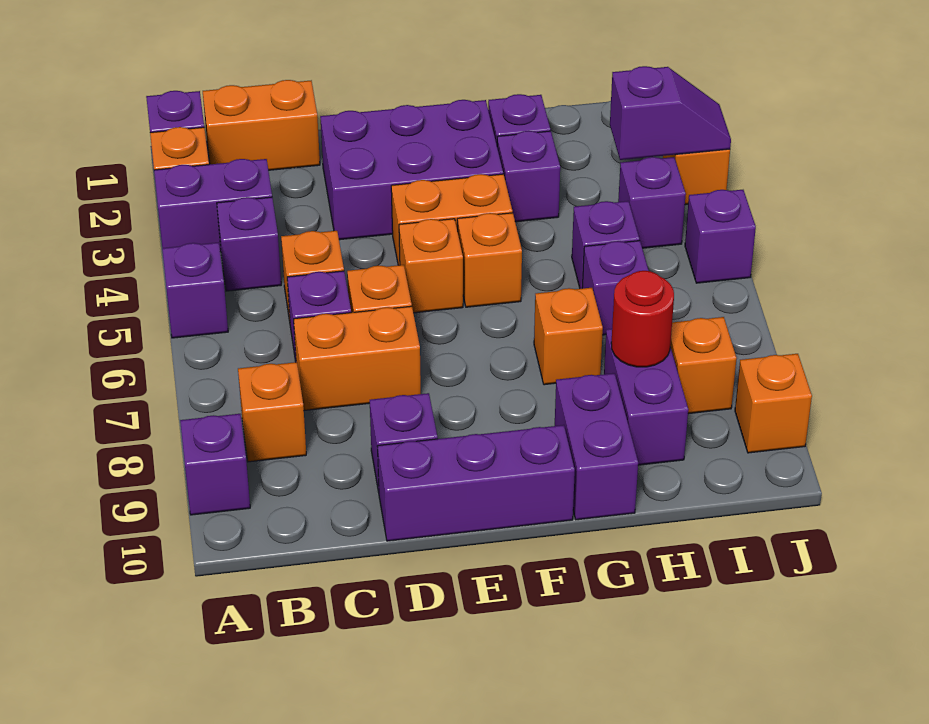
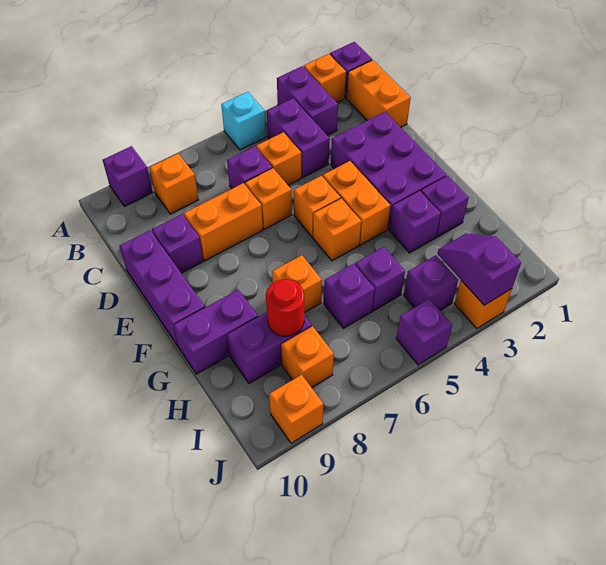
purple 1x1 brick [162,243,228,338] -> cyan 1x1 brick [221,92,266,150]
purple 1x1 brick [217,197,281,291] -> purple 1x2 brick [267,98,330,178]
orange 1x2 brick [294,306,421,410] -> orange 1x2 brick turned to [184,183,263,261]
purple 1x2 slope [610,66,731,160] -> purple 1x2 slope turned to [438,233,521,305]

